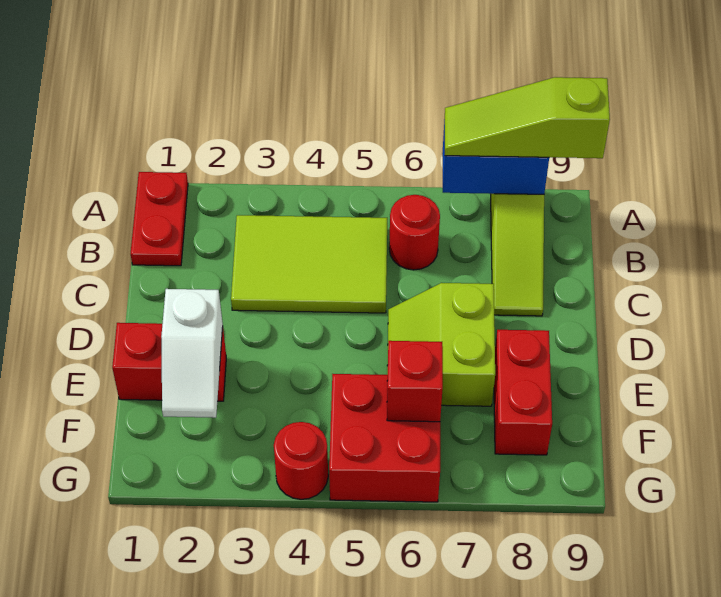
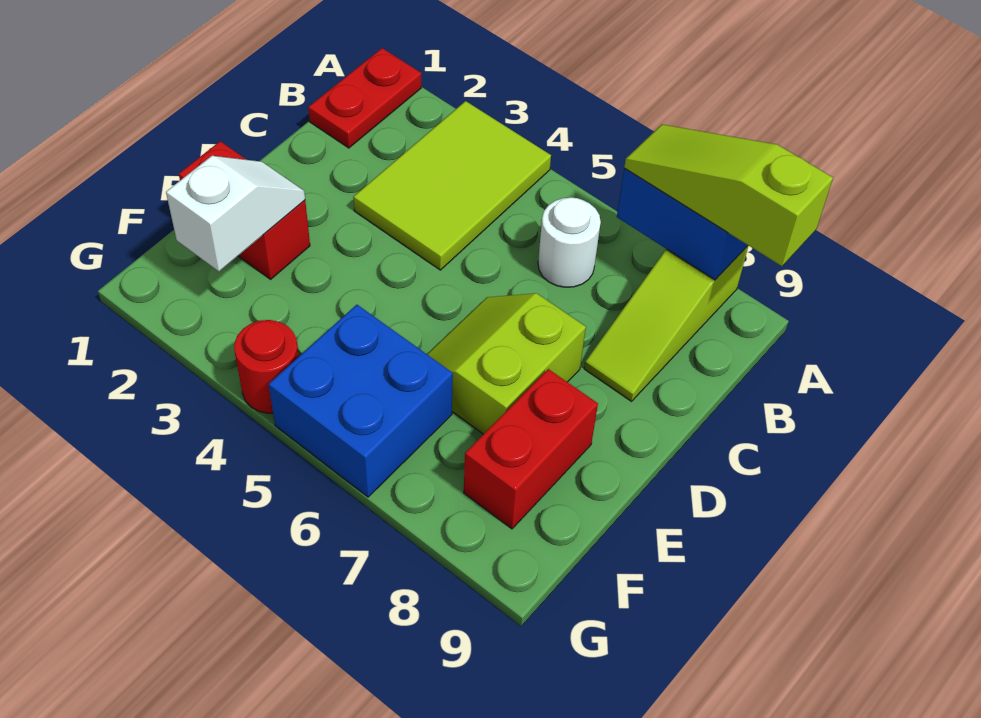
lime 2x3 tile [231,215,387,313] -> lime 2x3 tile turned to [353,101,551,270]
red 1x1 round brick [389,195,440,270] -> white 1x1 round brick [538,197,601,287]
white 1x2 slope [161,289,223,418] -> white 1x2 slope turned to [166,156,305,271]
red 2x2 brick [329,374,440,502] -> blue 2x2 brick [268,305,453,497]
red 1x1 brick [387,341,443,422] -> none

